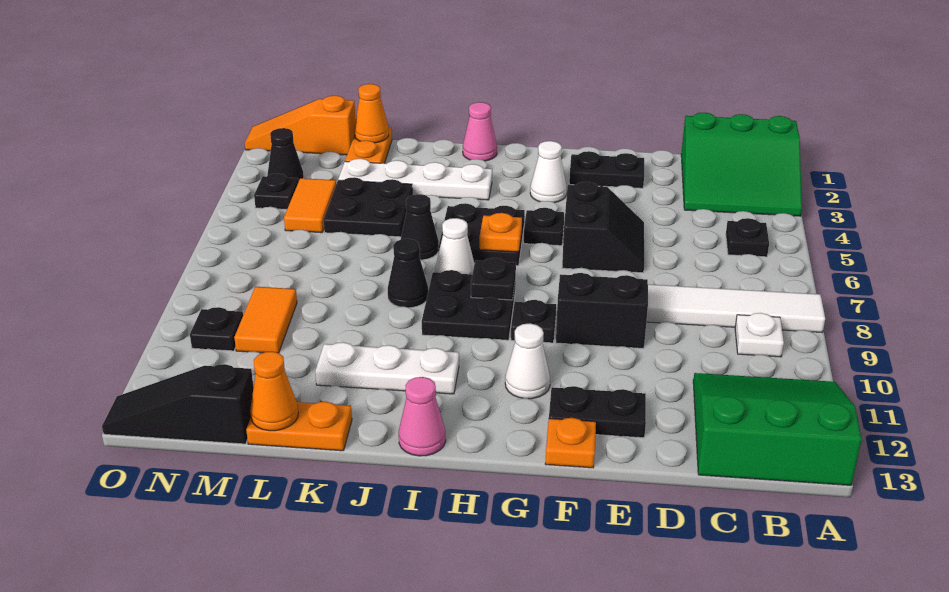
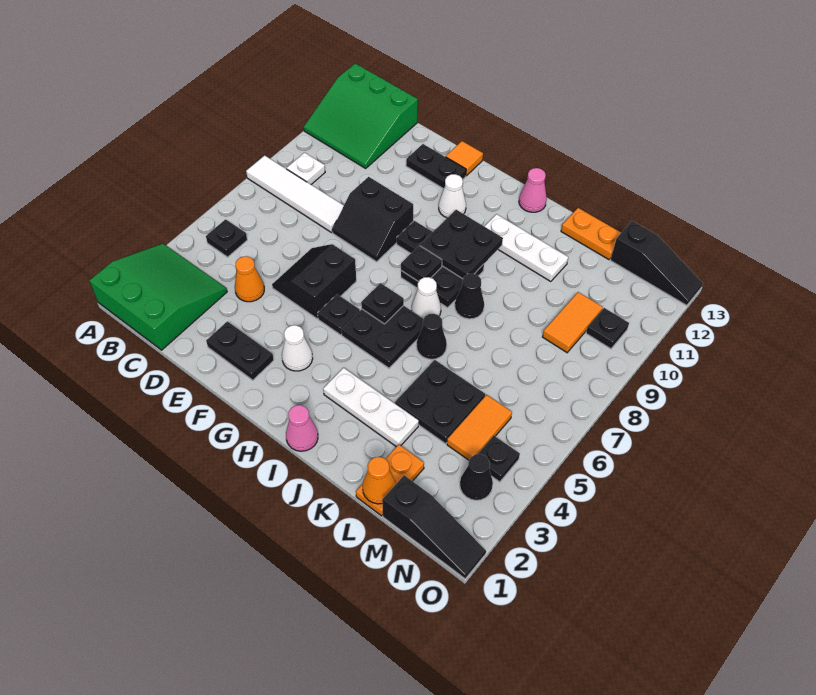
orange 1x1 plate [545,418,596,468] -> orange 1x1 tile [446,141,483,176]
orange 1x1 plate [479,213,522,252] -> black 1x1 plate [361,283,404,324]
none -> black 2x2 plate [420,210,503,279]
white 1x4 plate [338,159,492,200] -> white 1x3 plate [323,368,419,447]
orange 1x1 cone [250,352,298,431] -> orange 1x1 cone moved to [235,256,264,302]
orange 1x3 slope [245,96,356,155] -> black 1x3 slope [382,475,486,579]

